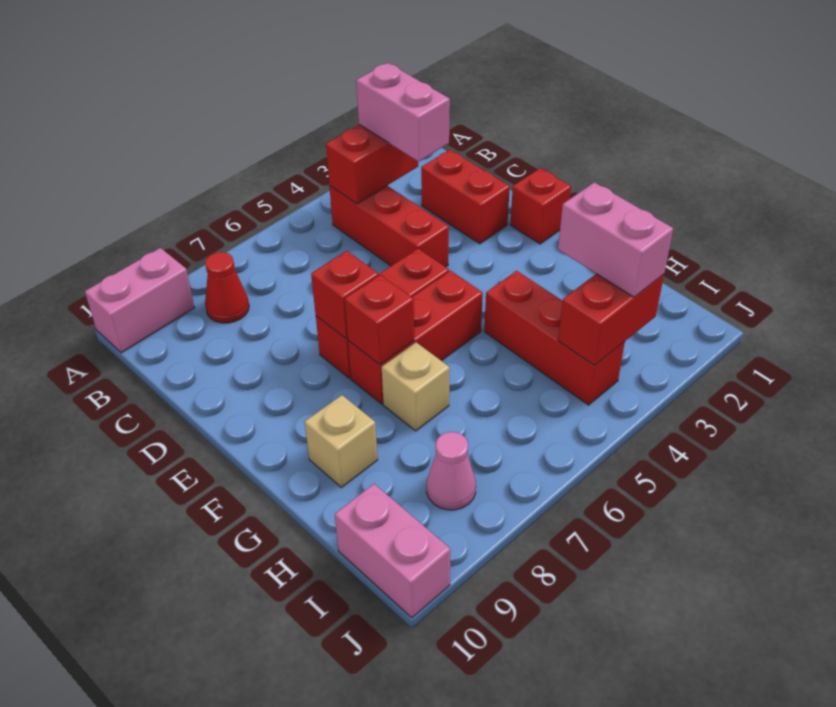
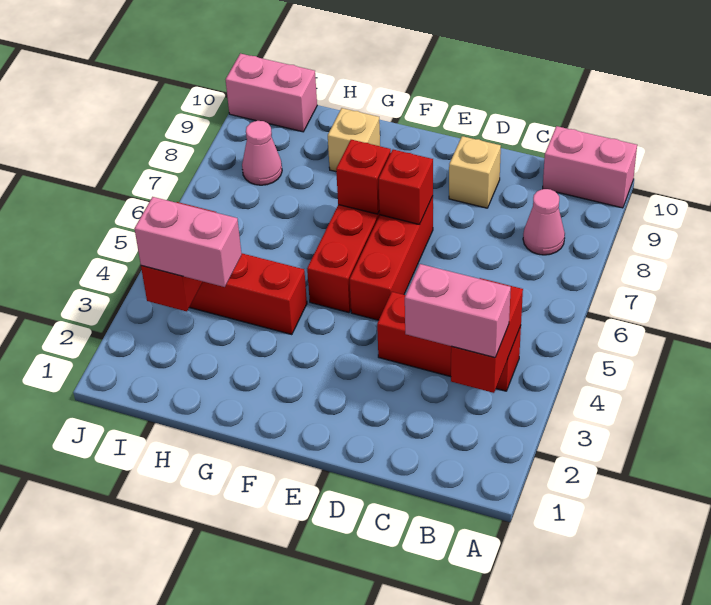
pink 1x2 brick [85,248,195,353] -> pink 1x2 brick turned to [543,126,637,208]
red 1x1 cone [205,252,249,323] -> pink 1x1 cone [523,189,565,255]
red 1x2 brick [421,150,510,244] -> none
red 1x1 brick [510,168,571,244] -> none
tan 1x1 brick [382,342,450,431] -> tan 1x1 brick moved to [449,136,501,208]

